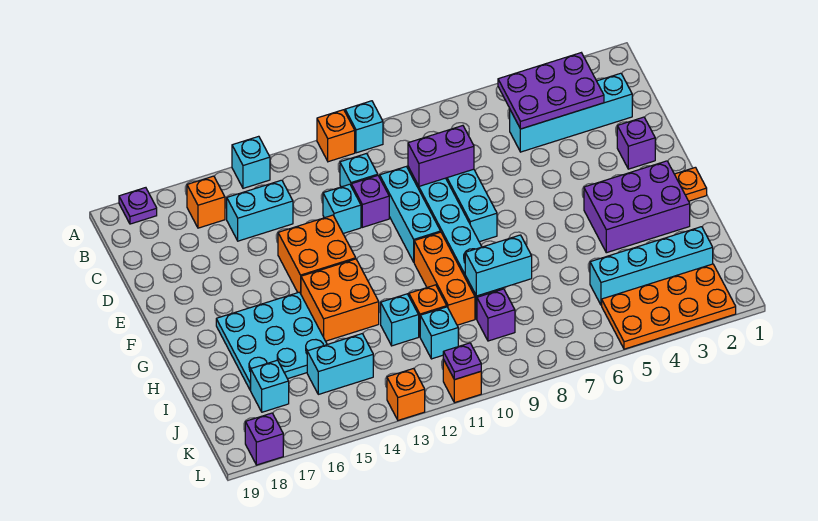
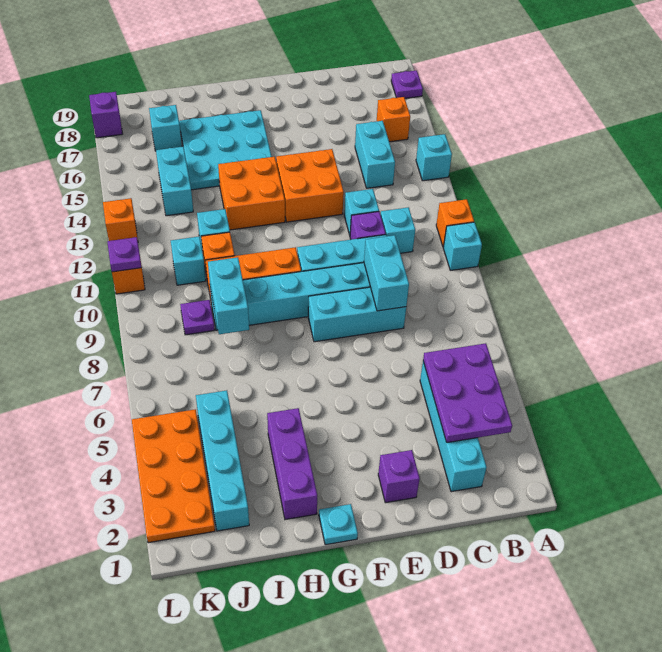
purple 1x2 brick [408,126,474,186] -> cyan 1x2 brick [364,235,409,311]
orange 1x1 plate [675,167,707,201] -> cyan 1x1 plate [319,504,358,545]
purple 2x3 brick [584,161,690,253] -> purple 1x3 brick [267,408,317,520]
purple 1x1 brick [477,289,515,341] -> purple 1x1 plate [180,300,215,335]

